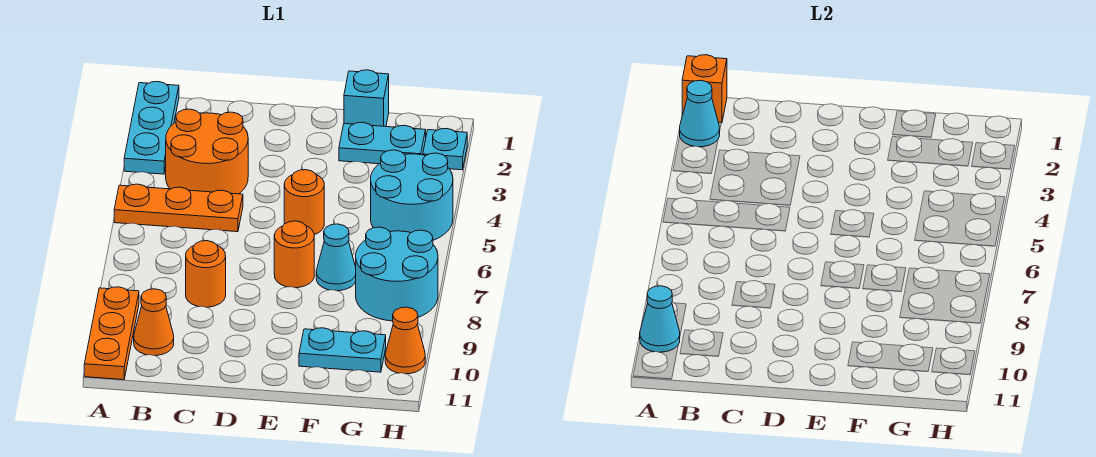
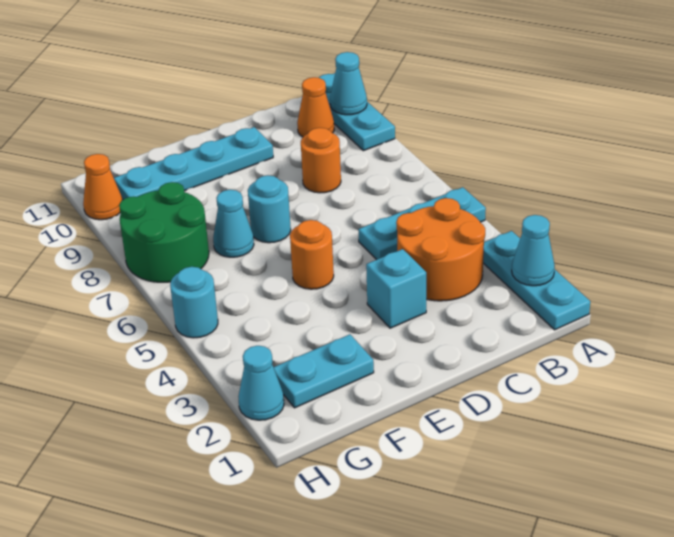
orange 1x1 brick [682,55,727,123] -> none
orange 1x3 plate [114,184,243,232] -> cyan 1x3 plate [358,187,486,260]
orange 1x3 plate [84,287,139,380] -> cyan 1x3 plate [319,73,395,151]
orange 1x1 round brick [274,221,314,288] -> cyan 1x1 round brick [248,175,291,243]
cyan 1x1 brick [344,70,389,127] -> cyan 1x1 brick moved to [366,249,426,328]
cyan 1x2 plate [299,328,386,372] -> cyan 1x4 plate [114,127,273,200]
cyan 2x2 round brick [371,150,453,240] -> cyan 1x1 round brick [170,267,218,338]
cyan 2x2 round brick [356,227,438,321] -> green 2x2 round brick [119,182,209,282]
cyan 1x1 plate [423,128,467,170] -> cyan 1x1 cone [238,346,284,420]

